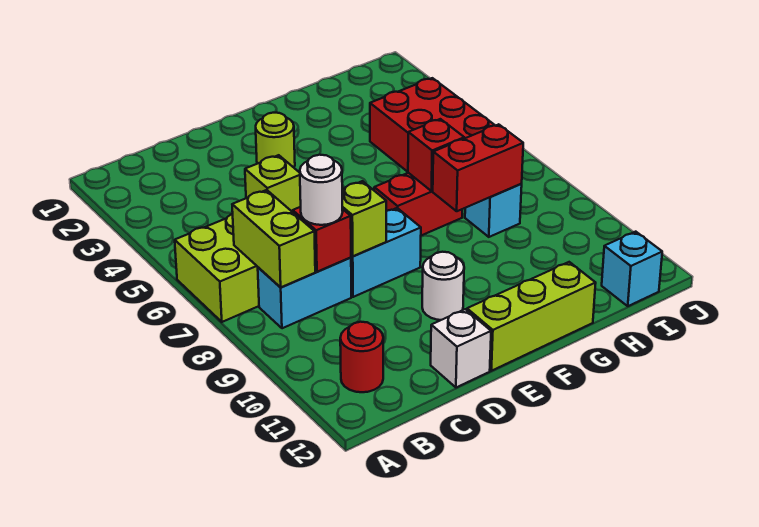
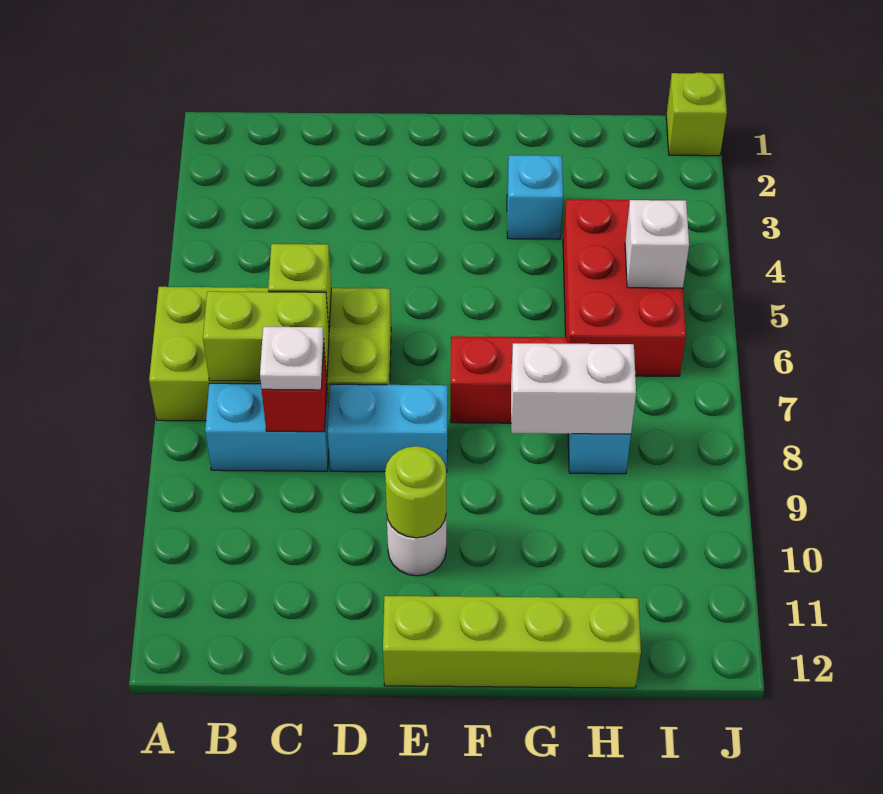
lime 1x2 brick [232,190,315,287] -> lime 1x2 brick turned to [203,291,329,381]
red 1x1 round brick [340,322,383,392] -> none
white 1x1 round brick [300,155,343,225] -> white 1x1 plate [260,327,324,390]
lime 1x1 brick [342,181,386,256] -> lime 1x1 brick moved to [666,73,727,156]
white 1x1 brick [431,309,491,387] -> white 1x1 brick moved to [625,200,689,288]
lime 1x1 round brick [256,113,295,167] -> lime 1x1 round brick moved to [385,446,446,538]
lime 1x3 brick [467,262,596,371] -> lime 1x4 brick [383,596,641,688]
red 1x1 brick [408,119,464,191] -> none
red 1x2 brick [433,124,523,211] -> white 1x2 brick [511,343,636,434]
cyan 1x1 brick [602,232,662,306] -> cyan 1x1 brick moved to [507,155,563,239]

